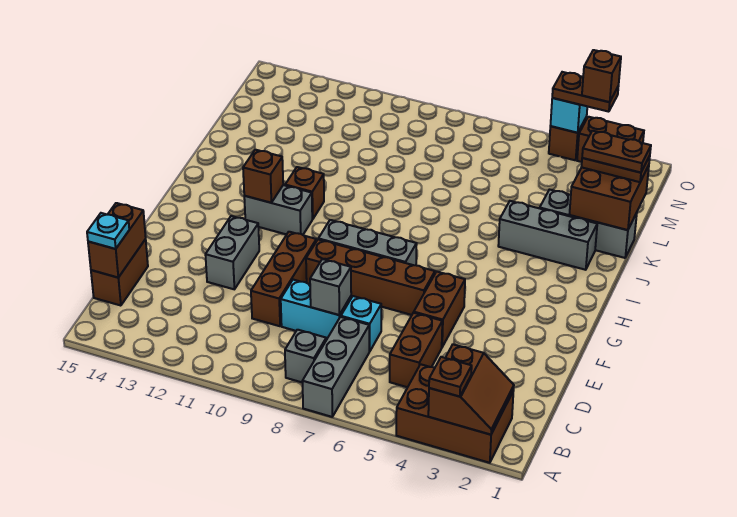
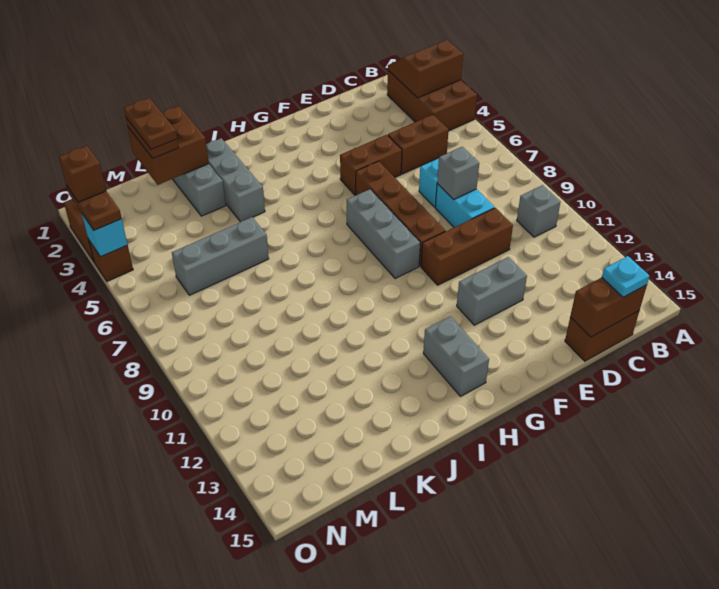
brown 1x1 plate [429,357,472,397] -> none
grey 1x3 brick [302,317,370,417] -> grey 1x3 brick moved to [172,217,269,295]
grey 1x1 brick [285,330,326,383] -> grey 1x1 brick moved to [517,185,561,237]
grey 1x2 brick [244,185,312,235] -> grey 1x2 brick moved to [423,316,489,396]
brown 1x1 brick [243,150,283,203] -> none
brown 1x1 brick [285,167,324,219] -> none

